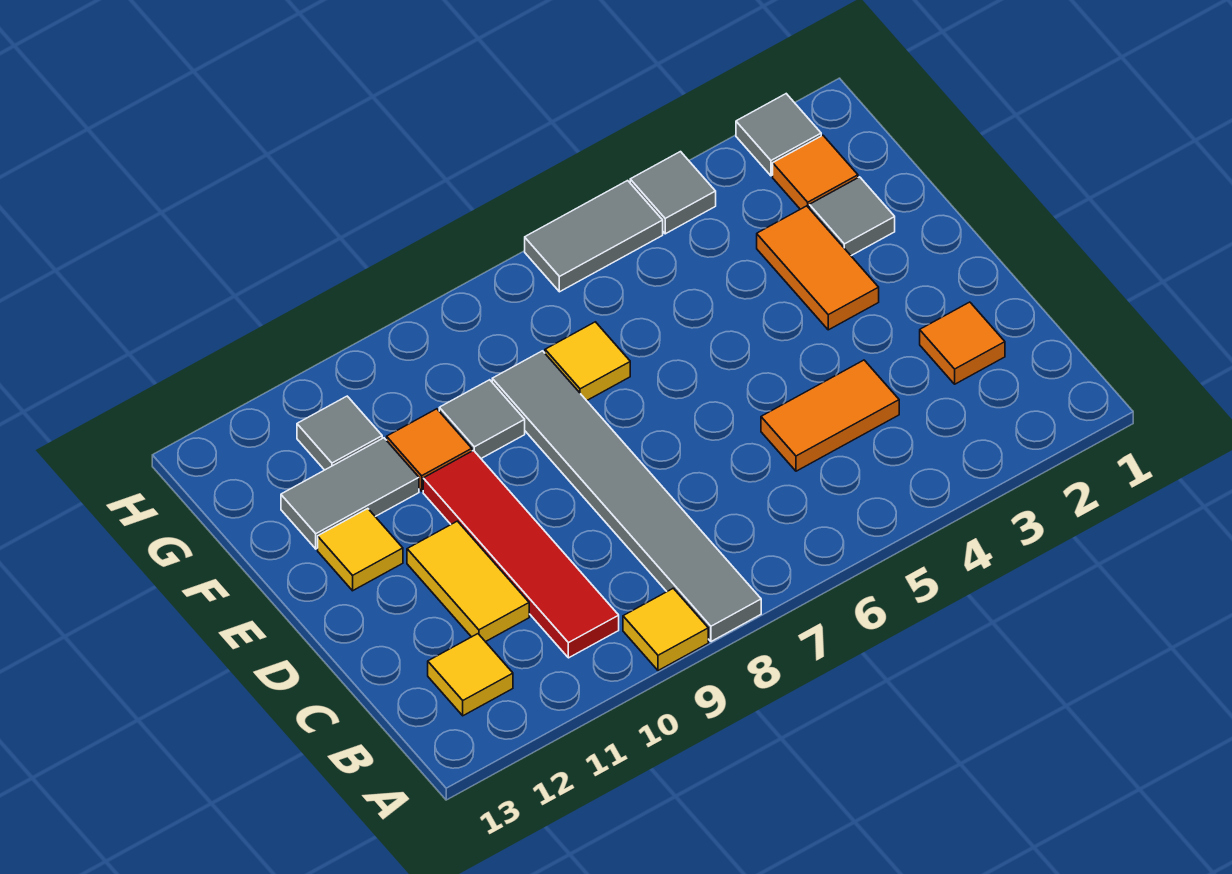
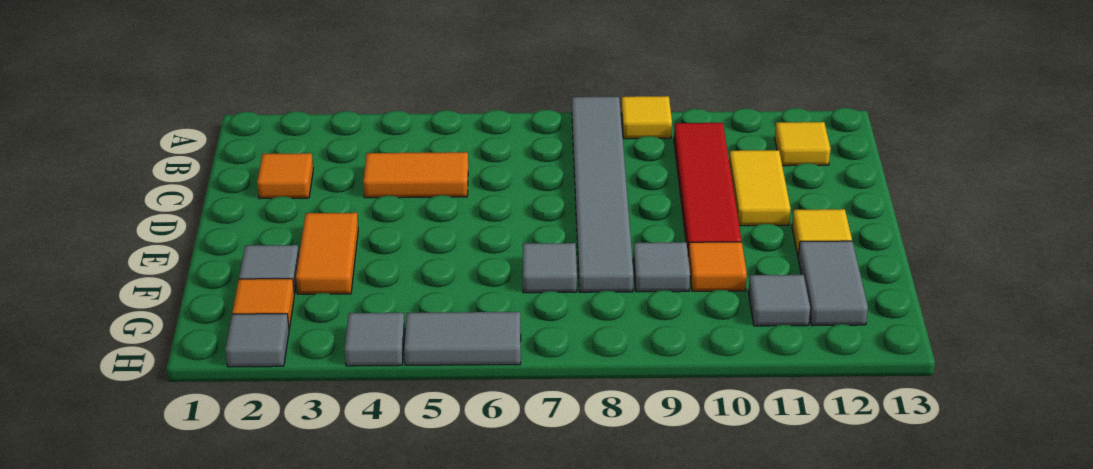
yellow 1x1 tile [545,322,630,401] -> grey 1x1 tile [523,243,577,293]
grey 1x2 tile [281,438,419,549] -> grey 1x2 tile turned to [798,241,868,326]

